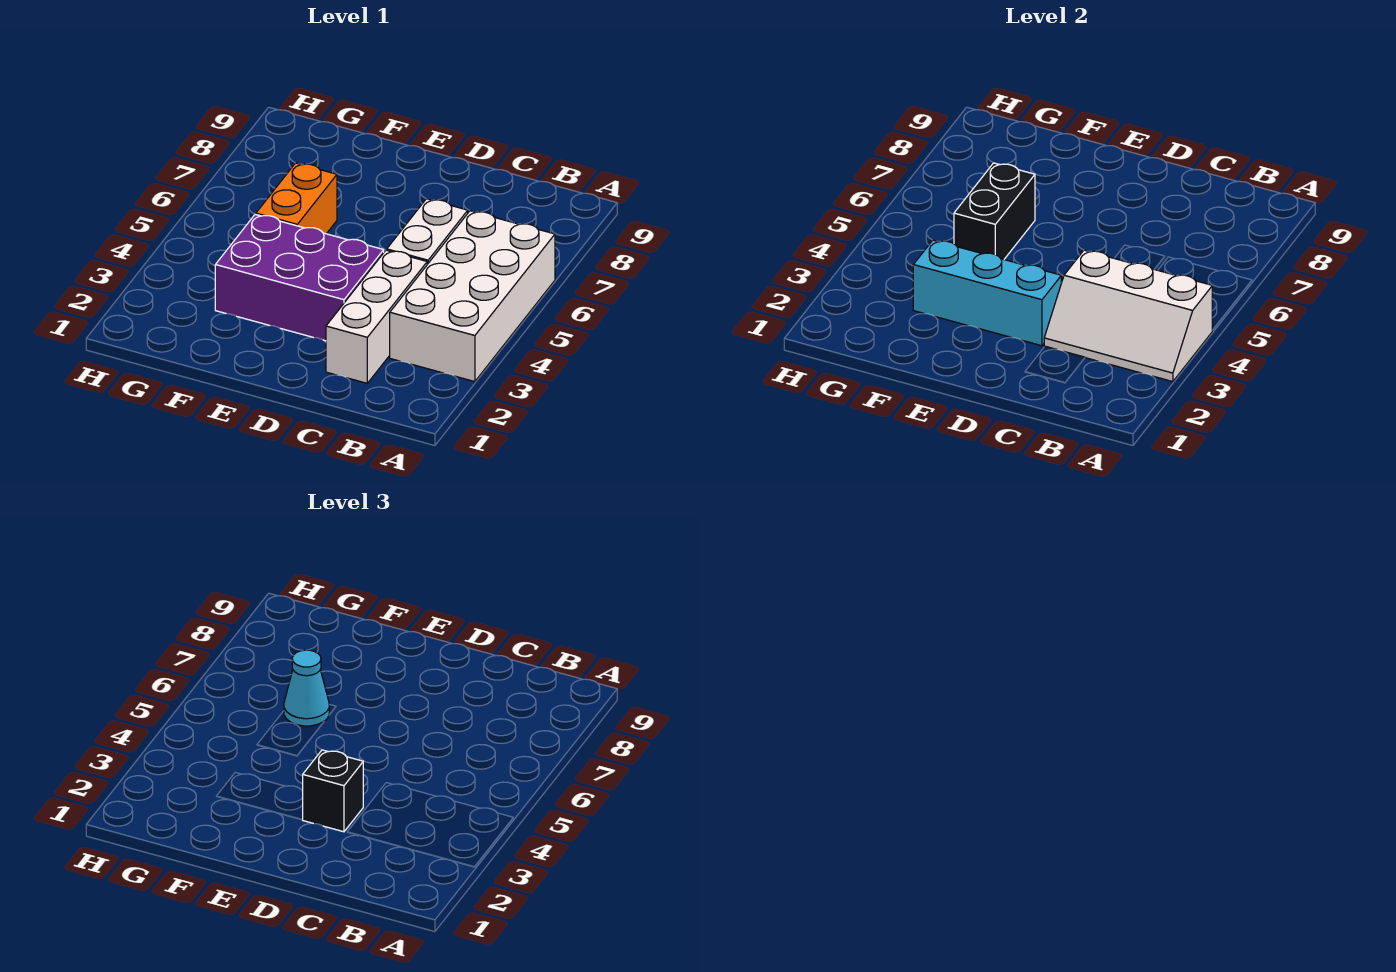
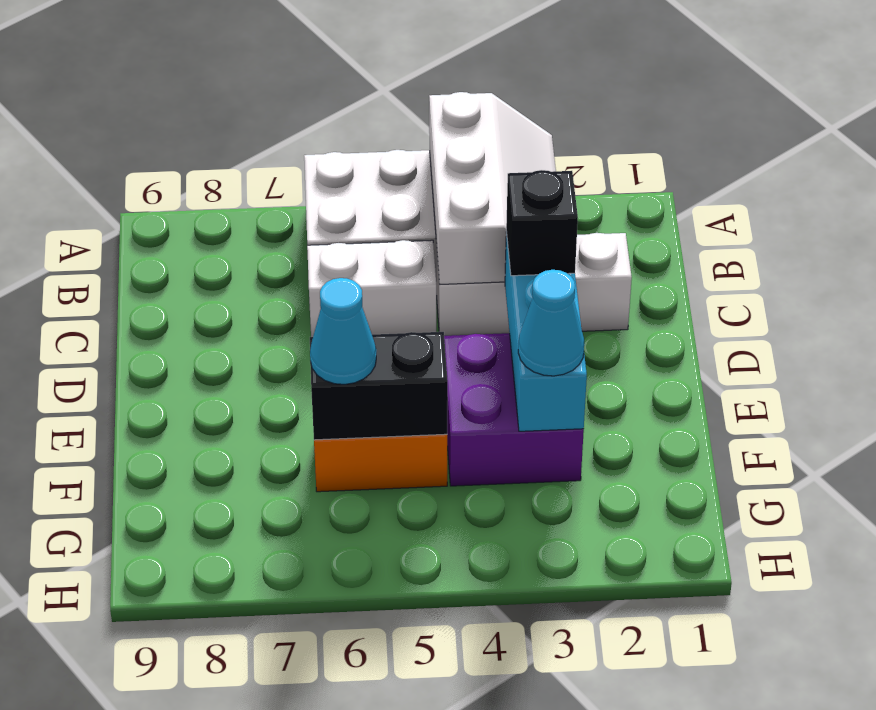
purple 2x3 brick [215,214,384,341] -> purple 2x2 brick [444,333,584,486]
none -> cyan 1x1 cone [518,270,584,376]

